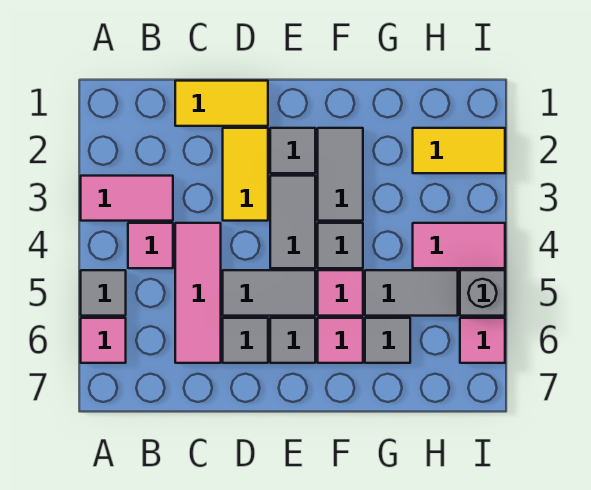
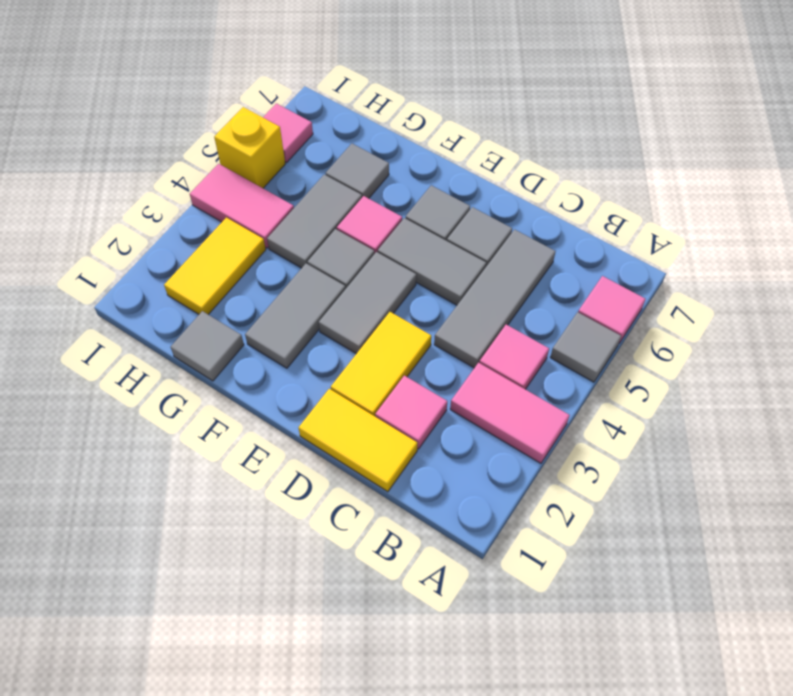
pink 1x3 tile [175,223,221,363] -> grey 1x3 tile [434,229,556,368]
grey 1x1 tile [270,128,315,173] -> grey 1x1 tile moved to [171,311,244,381]
pink 1x1 tile [318,318,363,363] -> pink 1x1 tile moved to [375,375,447,449]
grey 1x2 tile [365,270,458,316] -> grey 1x2 tile turned to [267,174,362,268]
yellow 1x2 tile [413,128,505,173] -> yellow 1x2 tile turned to [164,217,266,315]
grey 1x1 brick [460,270,505,316] -> yellow 1x1 brick [214,107,285,188]

